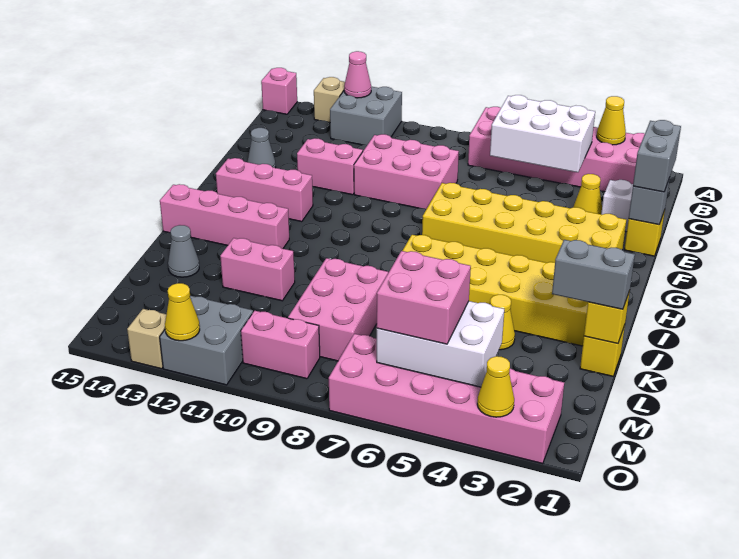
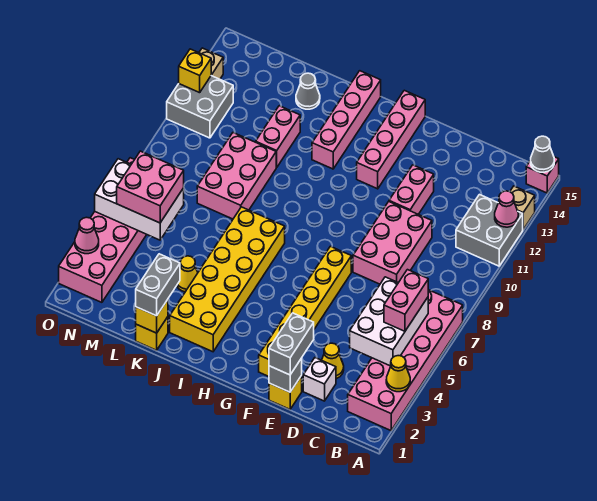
grey 1x2 brick [633,120,681,192] -> grey 1x2 brick turned to [269,313,314,375]
grey 1x1 cone [248,128,276,168] -> grey 1x1 cone moved to [531,136,554,172]
yellow 2x6 brick [422,183,626,263] -> yellow 1x6 brick [259,246,351,376]
pink 1x3 brick [216,158,313,222] -> pink 1x4 brick [357,90,425,189]
pink 2x3 brick [288,258,388,361] -> pink 2x3 brick turned to [197,133,277,219]
white 2x3 brick [377,301,504,387] -> white 2x3 brick turned to [95,159,184,240]
pink 1x2 brick [241,311,320,379] -> pink 1x2 brick moved to [384,270,428,331]
yellow 1x1 cone [477,356,514,417] -> pink 1x1 cone [75,217,99,254]
yellow 1x1 cone [165,283,200,341] -> yellow 1x1 brick [179,49,211,93]

